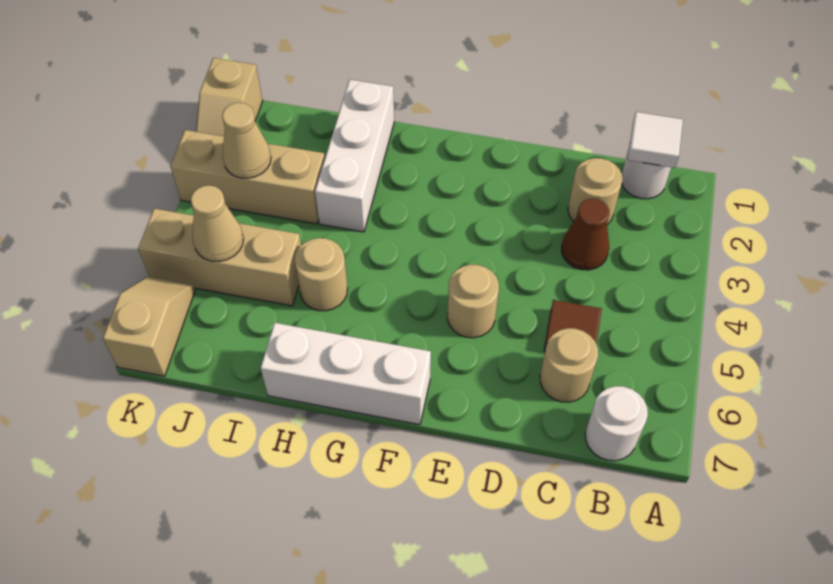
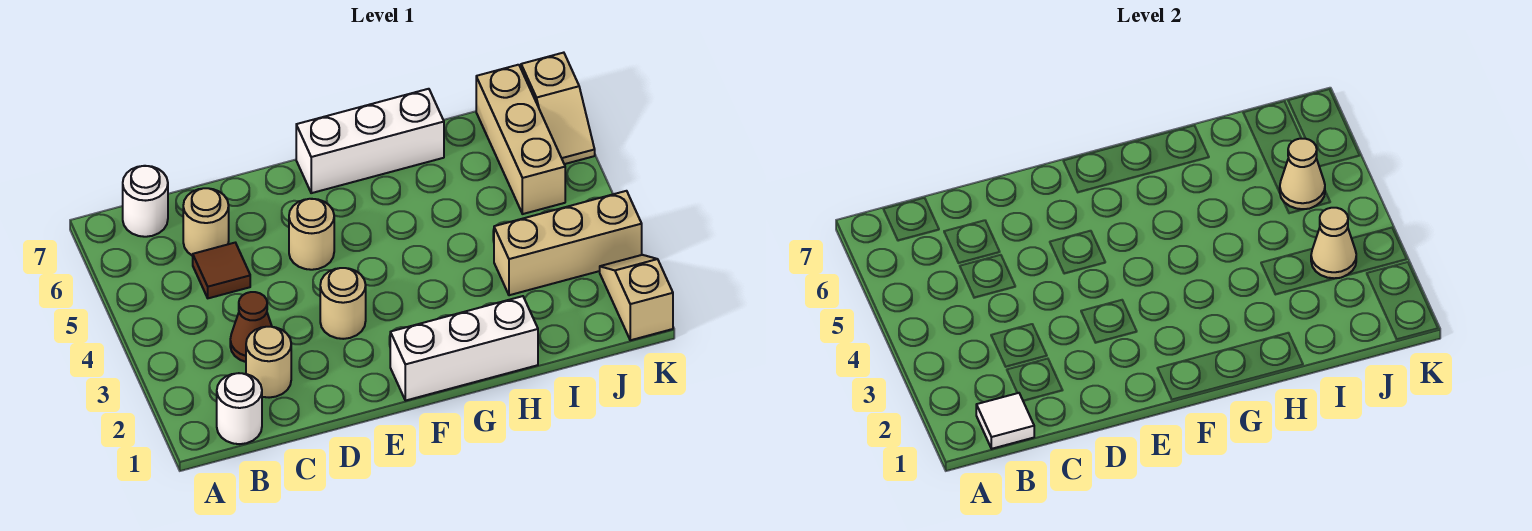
white 1x3 brick [315,80,394,232] -> white 1x3 brick turned to [390,296,538,401]
tan 1x1 round brick [295,238,348,311] -> tan 1x1 round brick moved to [320,268,366,339]
tan 1x3 brick [138,209,301,306] -> tan 1x3 brick turned to [476,65,565,214]

